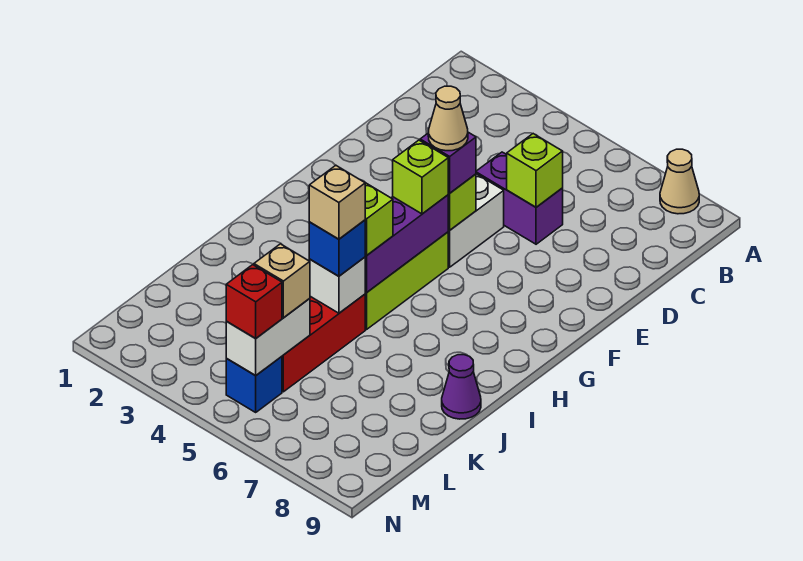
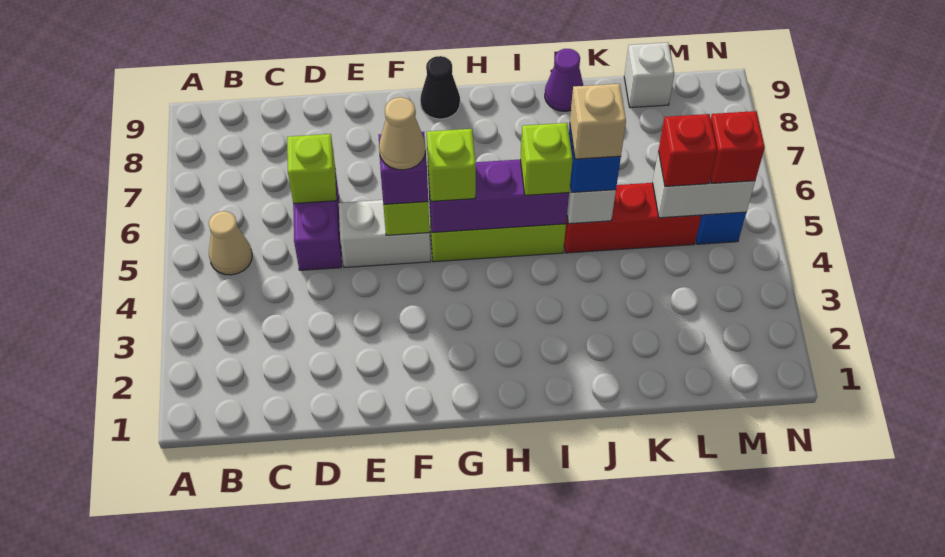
tan 1x1 cone [660,149,699,214] -> tan 1x1 cone moved to [209,211,252,275]
none -> black 1x1 cone [420,56,460,119]
tan 1x1 brick [254,244,310,318] -> red 1x1 brick [658,114,717,186]
none -> white 1x1 brick [624,42,674,108]

